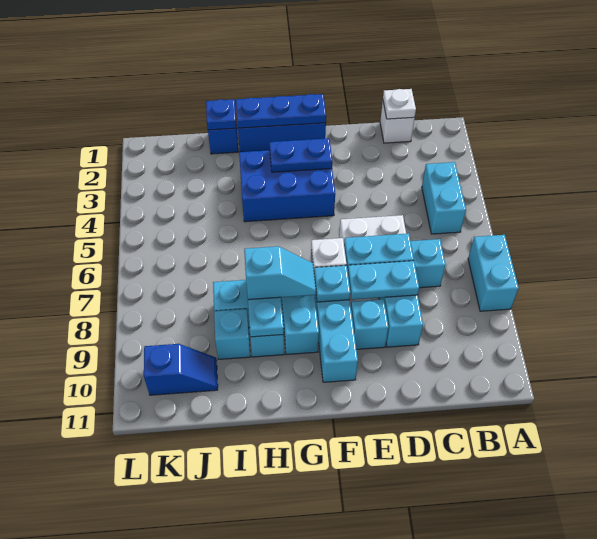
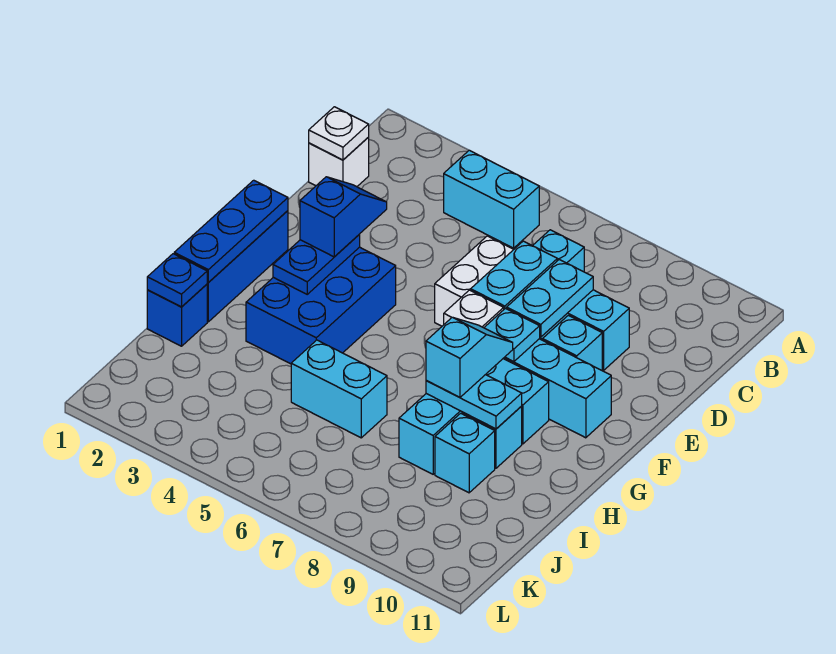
cyan 1x2 brick [468,235,519,311] -> cyan 1x2 brick moved to [291,340,387,438]
blue 1x2 slope [144,344,218,395] -> blue 1x2 slope moved to [300,177,387,257]

